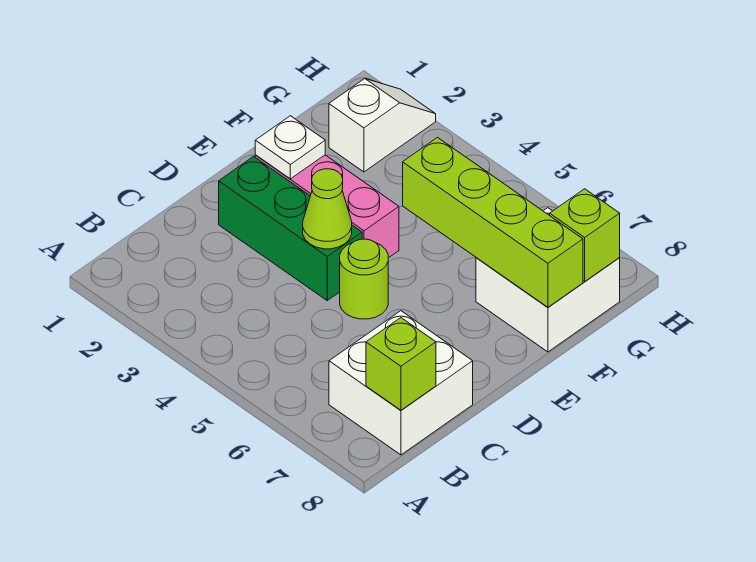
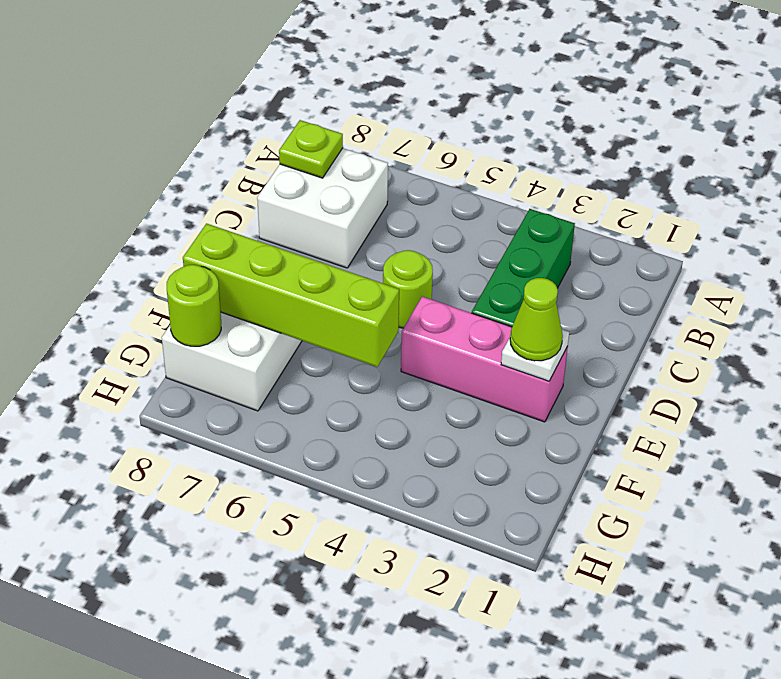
lime 1x1 brick [366,318,436,410] -> lime 1x1 plate [279,120,343,178]
green 1x3 brick [219,156,362,300] -> green 1x3 brick turned to [472,209,575,327]
lime 1x1 cone [303,169,352,249] -> lime 1x1 cone moved to [510,278,563,361]
white 1x2 slope [329,79,436,172] -> none
lime 1x1 brick [550,189,620,281] -> lime 1x1 round brick [167,265,221,346]

